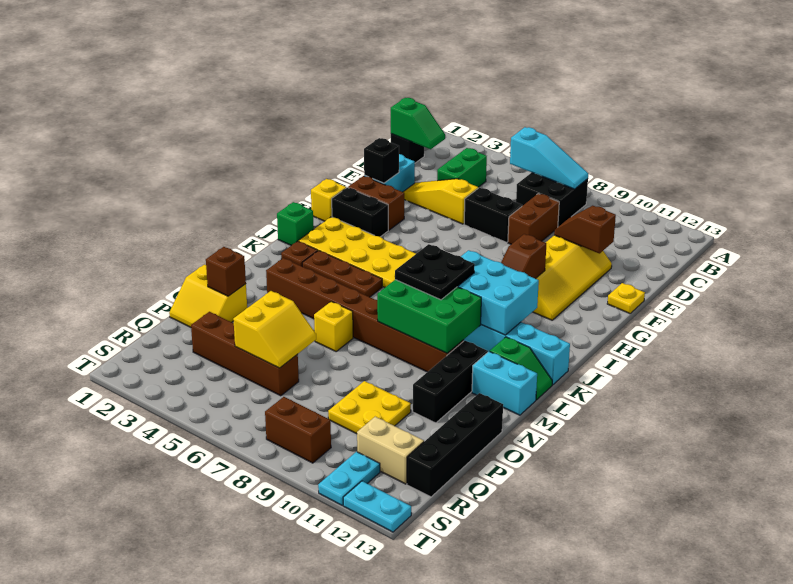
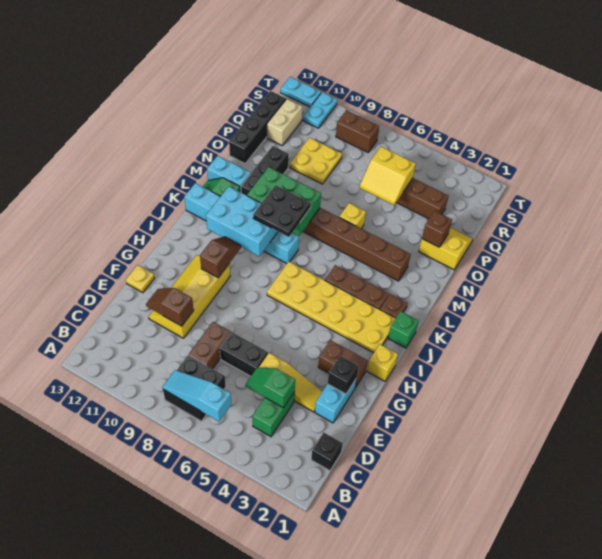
green 1x2 slope [391,98,445,149] -> green 1x2 slope moved to [245,368,295,408]
brown 1x2 slope [554,206,616,254] -> brown 1x2 slope turned to [146,288,194,326]
black 1x2 brick [332,187,388,237] -> none
yellow 2x2 slope [233,291,316,368] -> yellow 2x2 slope turned to [360,147,416,205]
tan 1x2 brick [357,417,424,484] -> tan 1x2 brick turned to [267,99,302,145]

